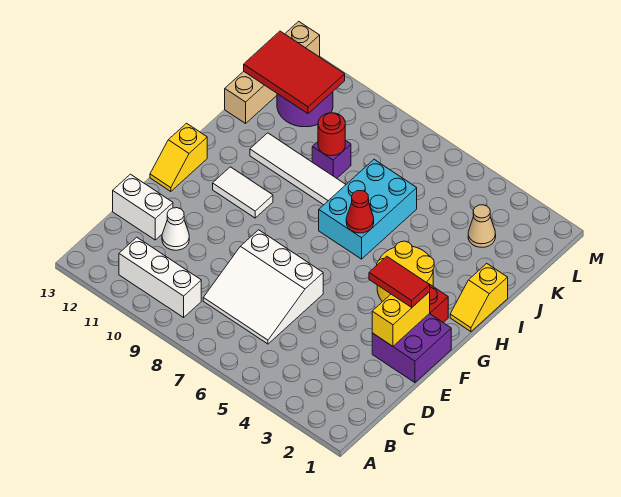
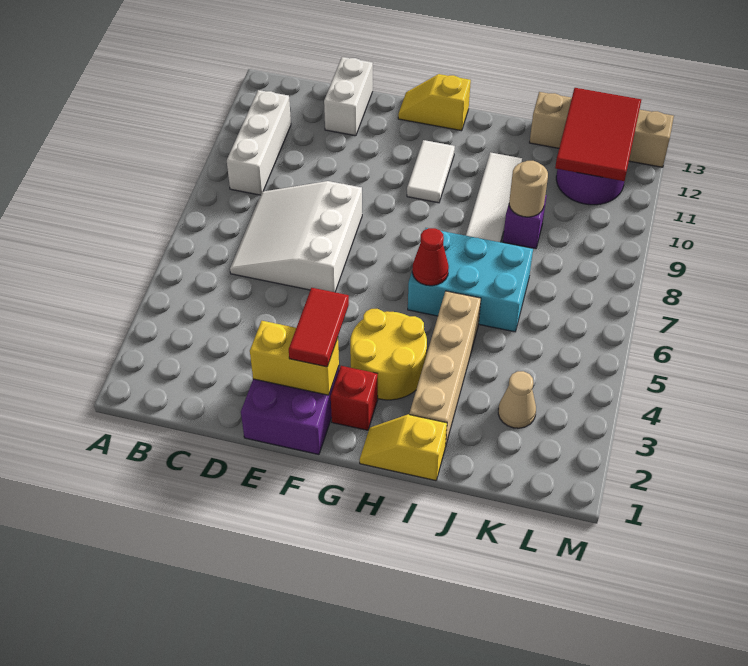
white 1x1 cone [162,208,189,250] -> none
none -> tan 1x4 brick [409,291,481,447]
red 1x1 round brick [318,113,345,156] -> tan 1x1 round brick [509,161,548,217]

